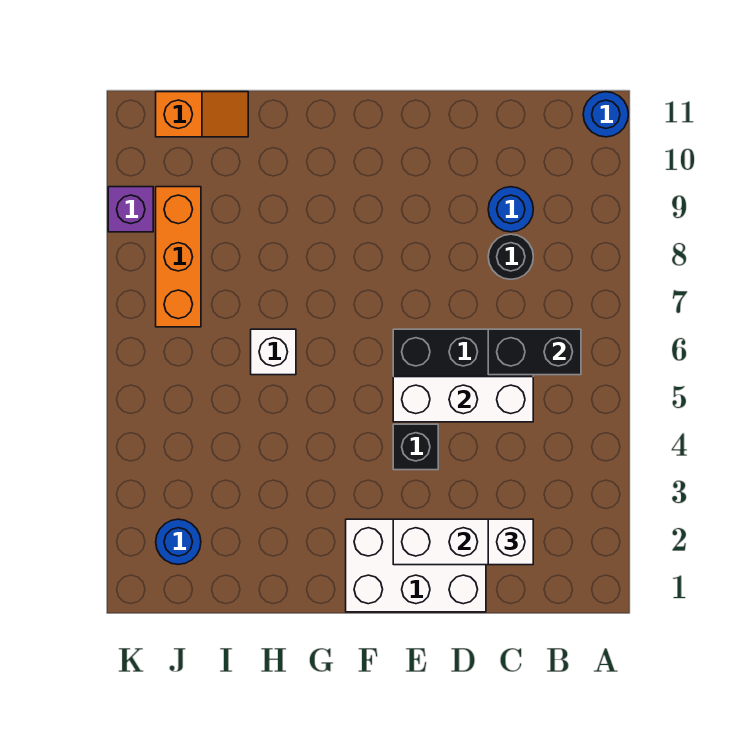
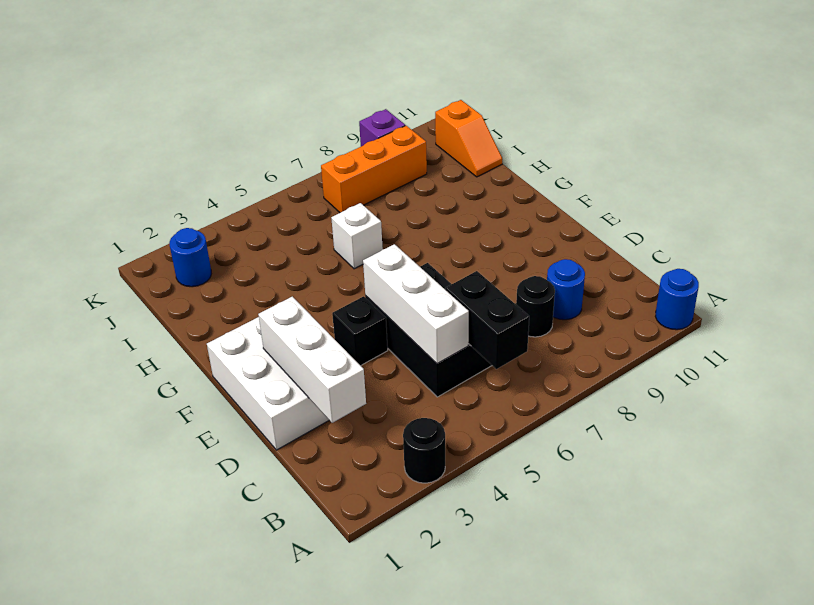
none -> black 1x1 round brick [403,418,445,483]
white 1x1 brick [488,519,533,565] -> none

